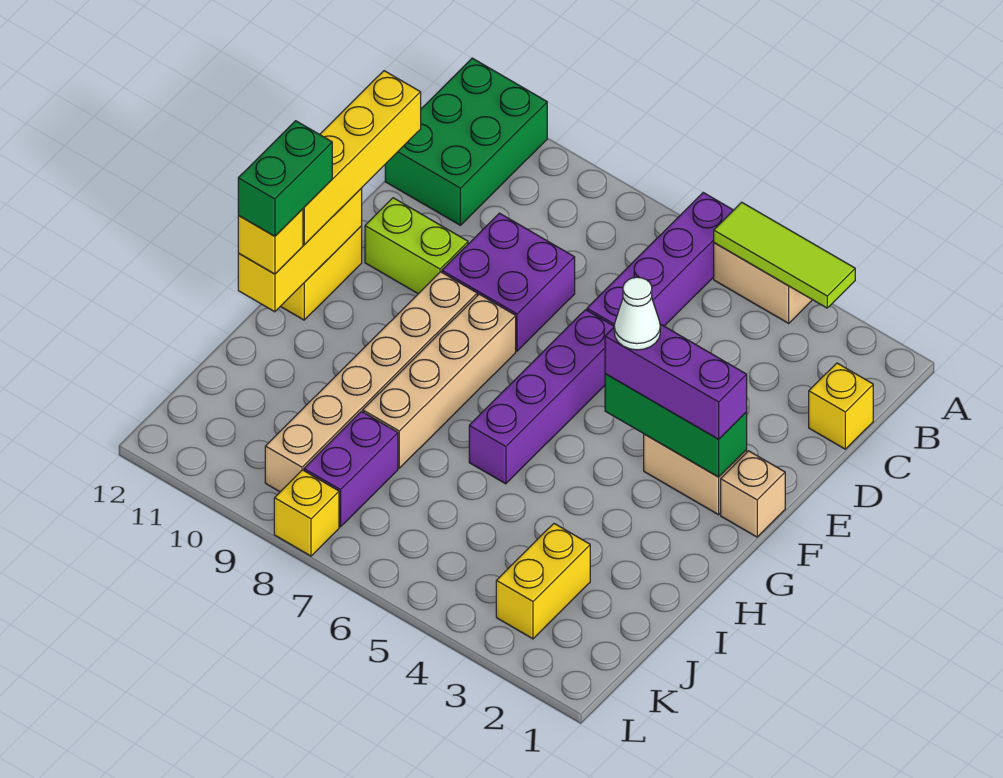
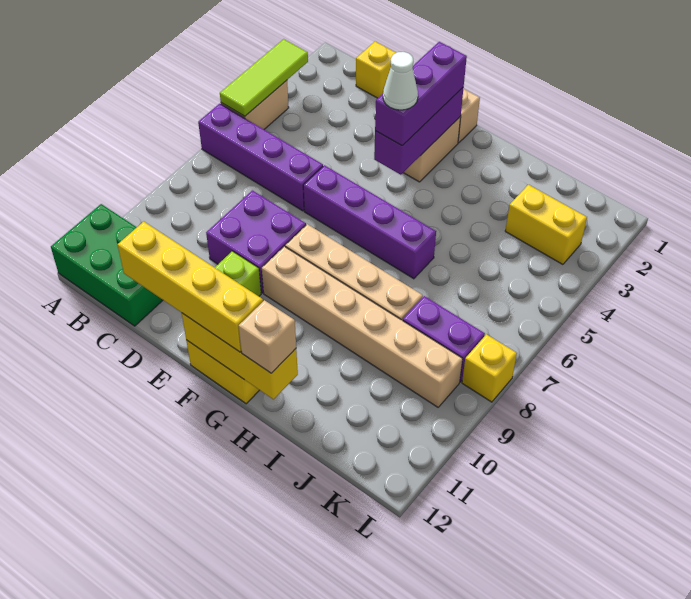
green 1x3 brick [605,374,747,477] -> purple 1x3 brick [374,87,464,175]
green 1x2 brick [238,121,332,236] -> none
yellow 1x1 brick [238,209,303,274] -> tan 1x1 brick [239,300,296,373]

